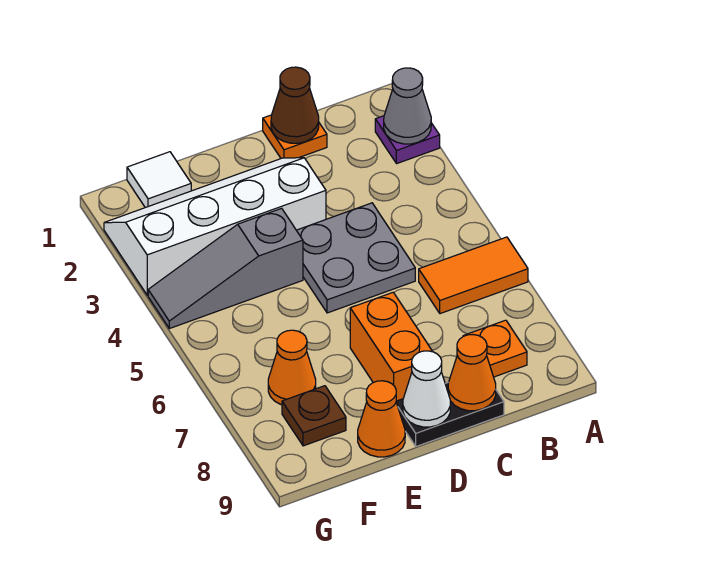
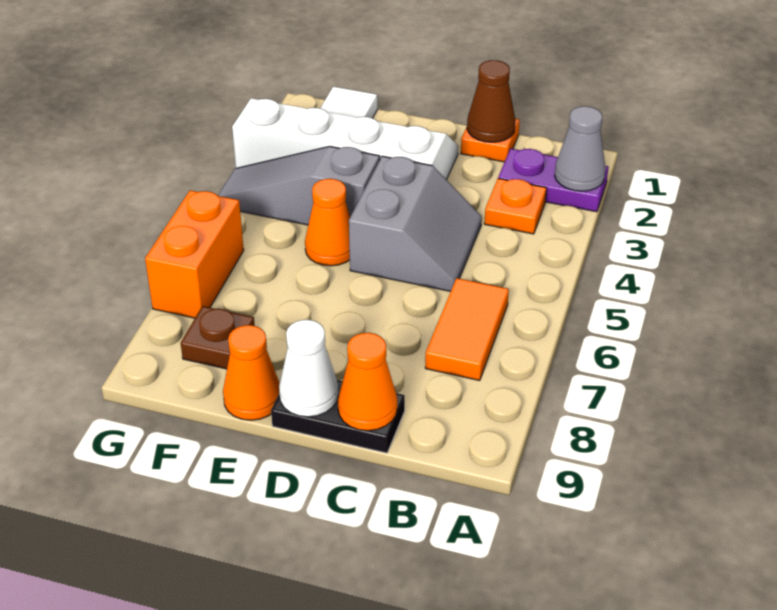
purple 1x1 plate [375,116,440,164] -> purple 1x2 plate [498,149,609,212]
orange 1x2 tile [419,237,528,314] -> orange 1x2 tile turned to [425,278,509,381]
orange 1x1 plate [463,320,527,377] -> orange 1x1 plate moved to [484,179,546,234]
grey 2x2 plate [296,203,415,313] -> grey 2x2 slope [349,156,482,291]
orange 1x2 brick [350,292,433,401] -> orange 1x2 brick moved to [145,190,244,318]
orange 1x1 cone [268,330,316,405] -> orange 1x1 cone moved to [305,179,350,266]

